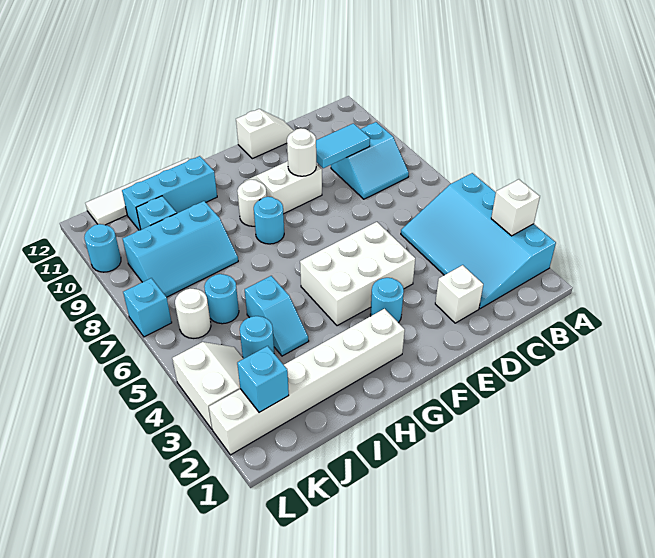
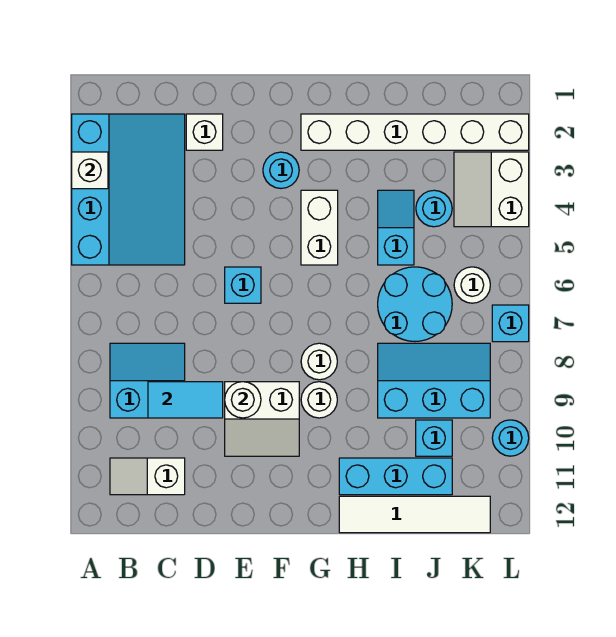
white 1x2 slope [236,109,294,159] -> white 1x2 slope moved to [110,458,185,495]
white 2x3 brick [300,222,415,326] -> white 1x2 brick [301,190,338,265]
cyan 1x1 round brick [254,197,284,244] -> white 1x1 round brick [301,343,337,380]
cyan 1x1 round brick [204,274,239,324] -> cyan 2x2 round brick [378,267,452,341]
cyan 1x1 brick [237,346,289,412] -> cyan 1x1 brick moved to [225,267,261,303]

